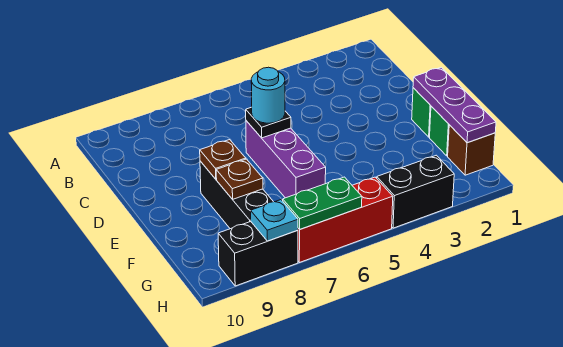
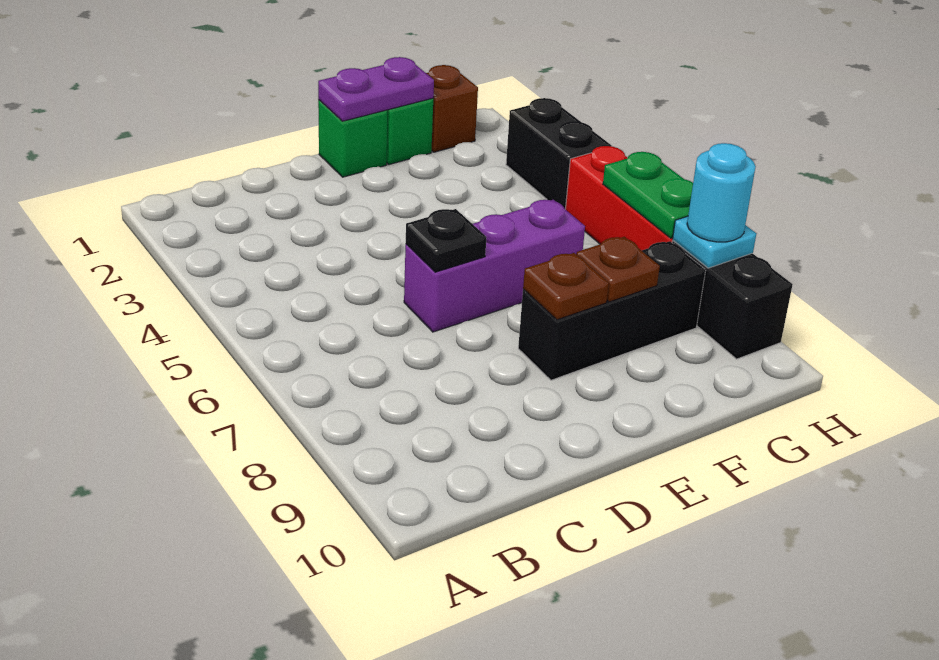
cyan 1x1 round brick [251,67,285,123] -> cyan 1x1 round brick moved to [687,143,756,242]
purple 1x3 plate [413,67,496,143] -> purple 1x2 plate [318,57,434,121]

